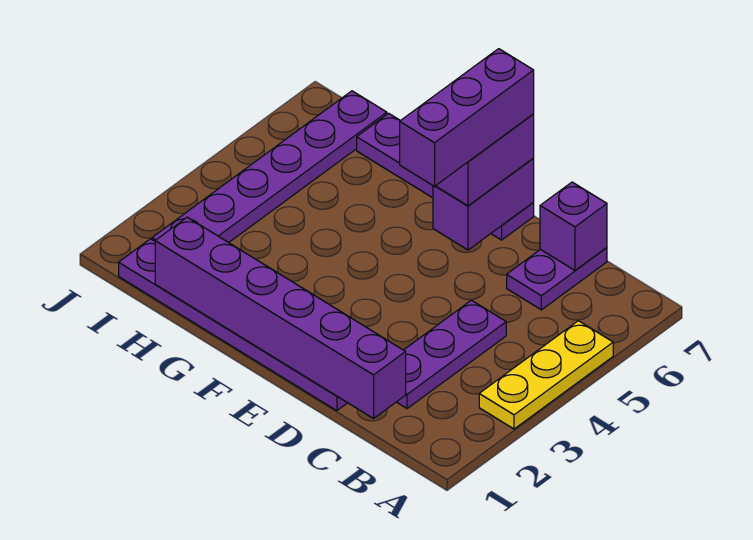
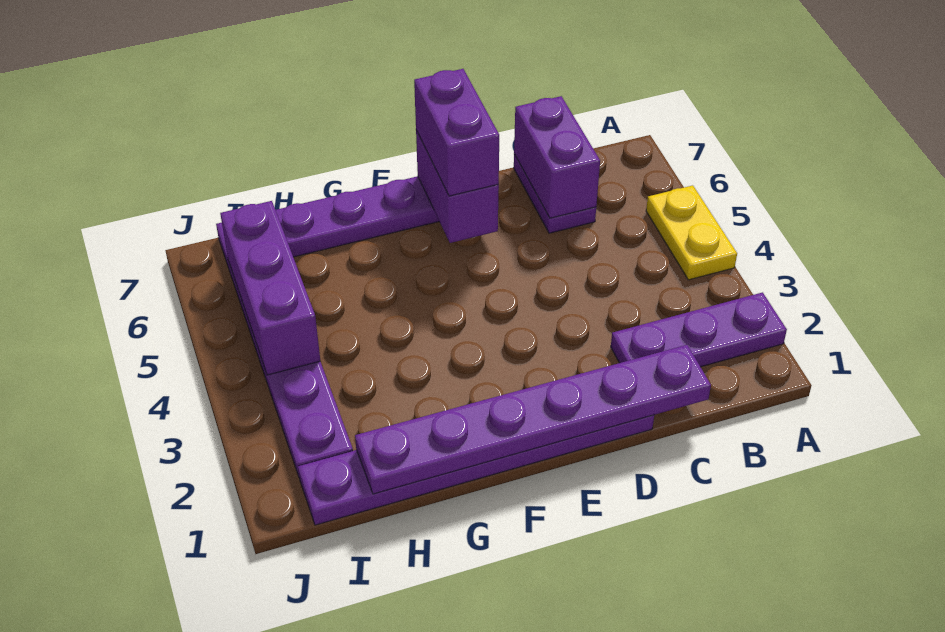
yellow 1x3 plate [479,321,613,429] -> yellow 1x2 plate [646,185,737,280]
purple 1x6 brick [155,217,406,418] -> purple 1x6 plate [355,345,711,494]
purple 1x3 plate [397,300,506,409] -> purple 1x3 plate turned to [611,292,787,367]
purple 1x1 brick [540,182,607,270] -> purple 1x2 brick [514,96,600,218]
purple 1x3 brick [400,49,534,186] -> purple 1x3 brick moved to [220,201,320,375]

